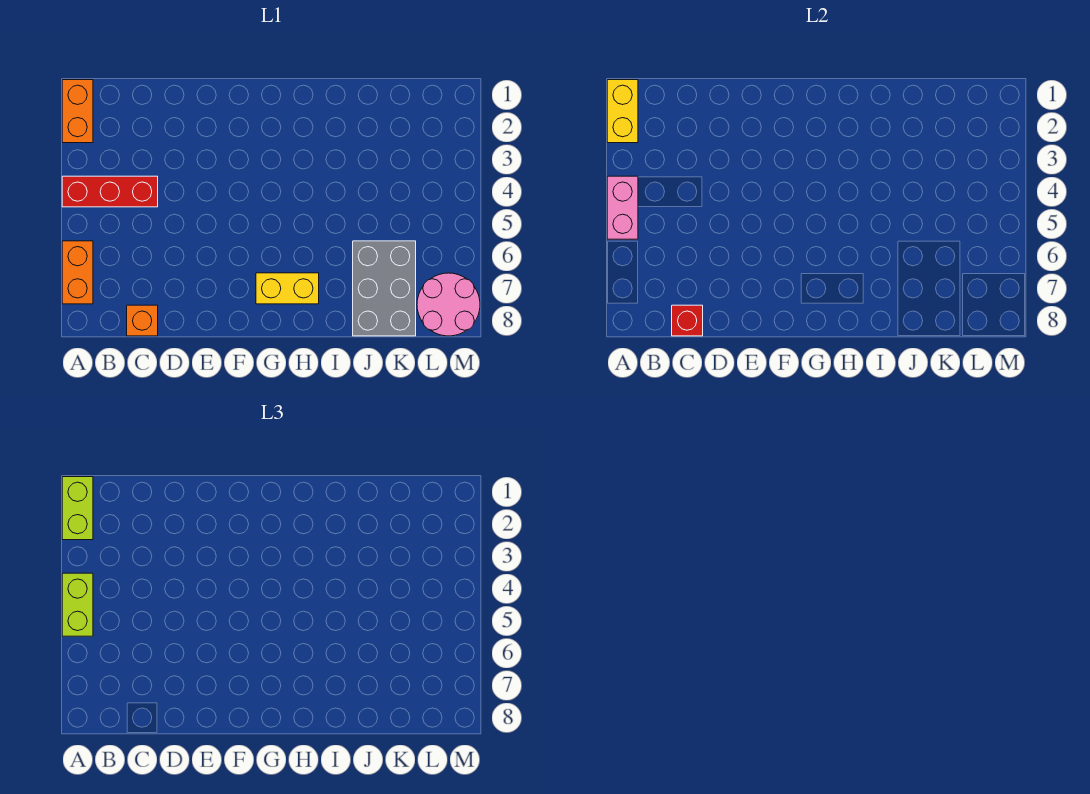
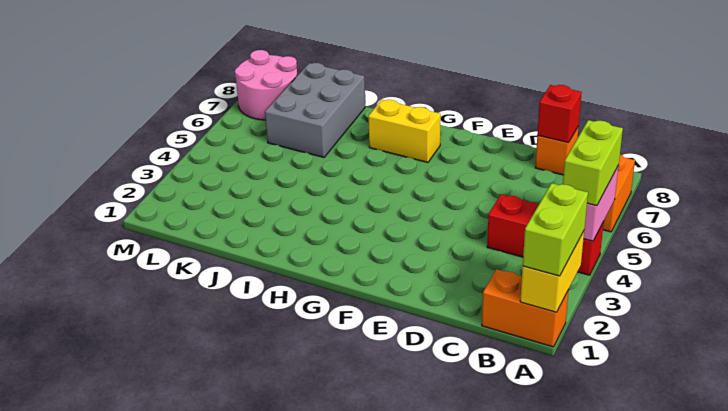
orange 1x2 brick [62,80,93,143] -> orange 1x2 brick turned to [482,269,569,347]

